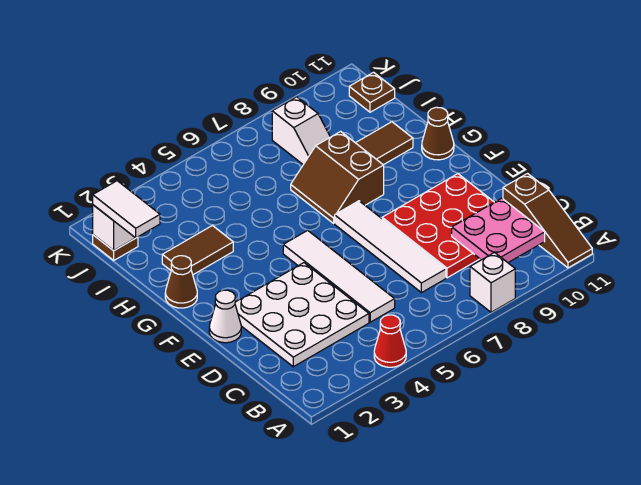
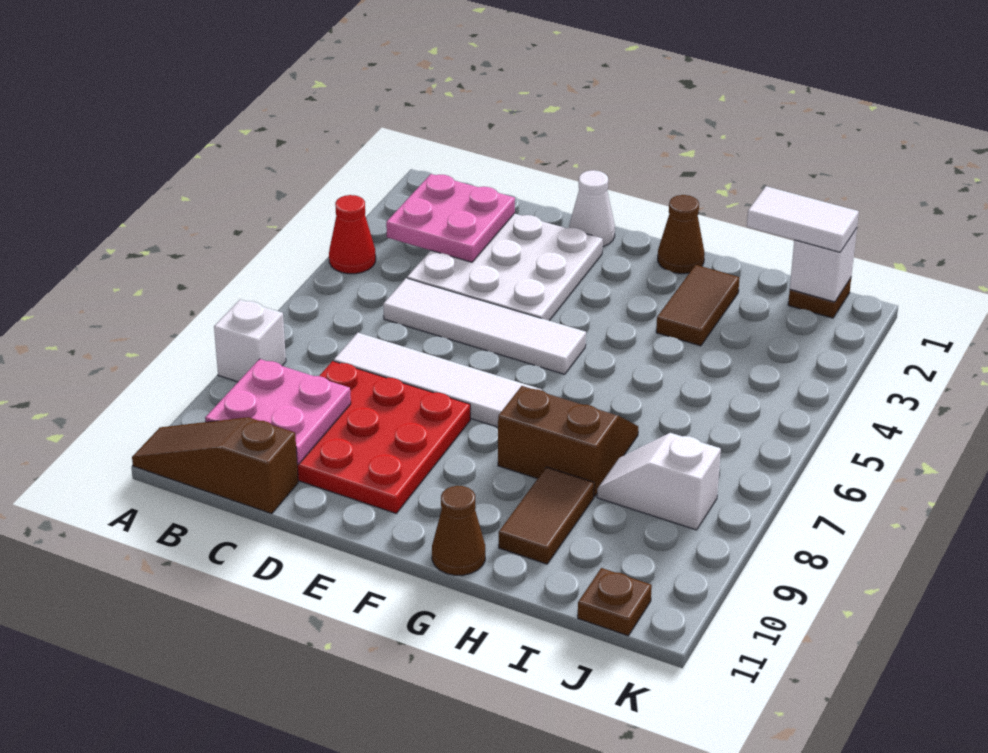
none -> pink 2x2 plate [386,174,515,262]

